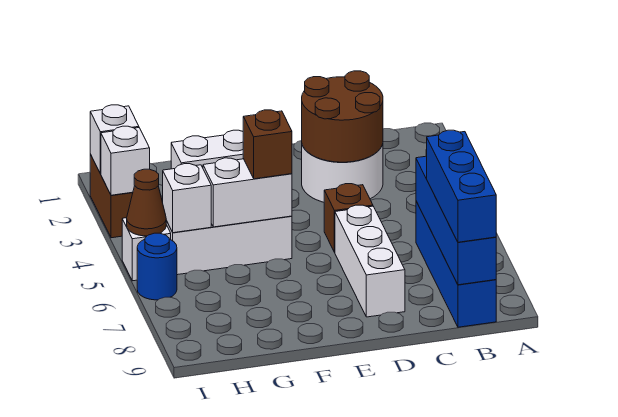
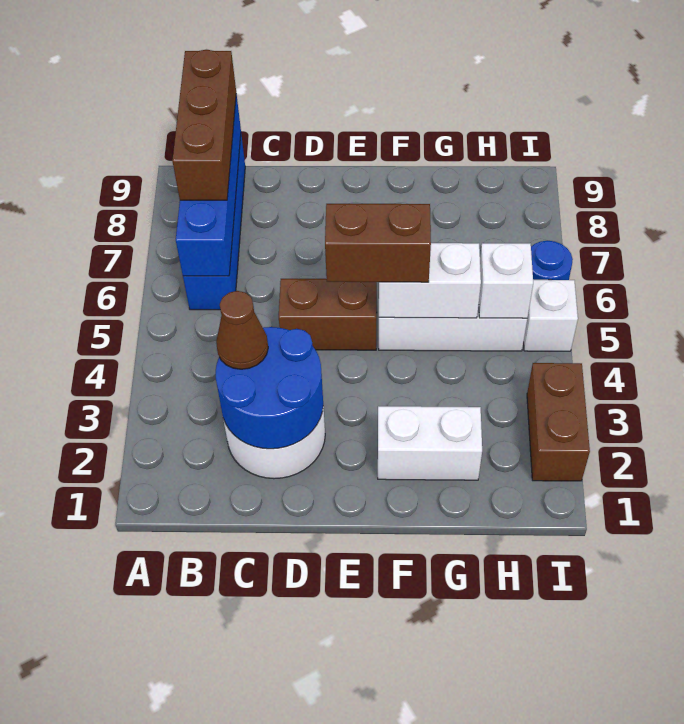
blue 1x3 brick [427,130,496,242] -> brown 1x3 brick [172,50,236,200]
brown 2x2 round brick [302,71,383,162] -> blue 2x2 round brick [216,327,323,449]
brown 1x1 brick [324,184,373,252] -> brown 1x2 brick [279,279,377,350]
white 1x3 brick [335,205,405,317] -> none
brown 1x1 brick [243,110,292,179] -> brown 1x2 brick [325,204,431,282]
white 1x1 brick [90,105,139,174] -> none
white 1x1 brick [101,126,150,195] -> none
brown 1x1 cone [127,169,166,236] -> brown 1x1 cone moved to [216,291,268,369]

